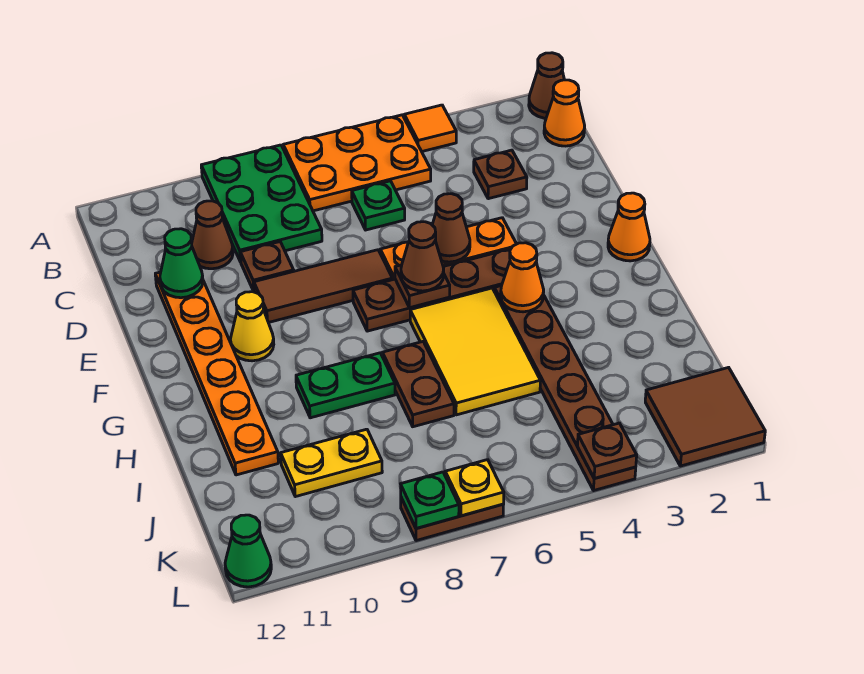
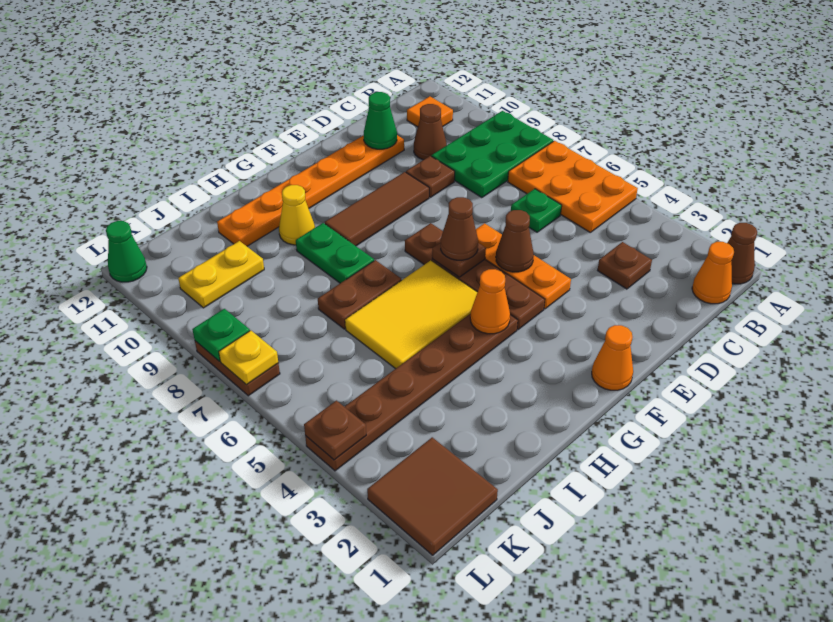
orange 1x1 tile [404,105,456,151] -> orange 1x1 tile moved to [407,96,453,127]
brown 1x3 tile [254,250,392,323] -> brown 1x3 tile turned to [325,172,429,246]
yellow 1x1 cone [230,292,274,361] -> yellow 1x1 cone moved to [279,185,315,245]
yellow 1x2 plate [281,429,382,497] -> yellow 1x2 plate turned to [178,241,264,308]

